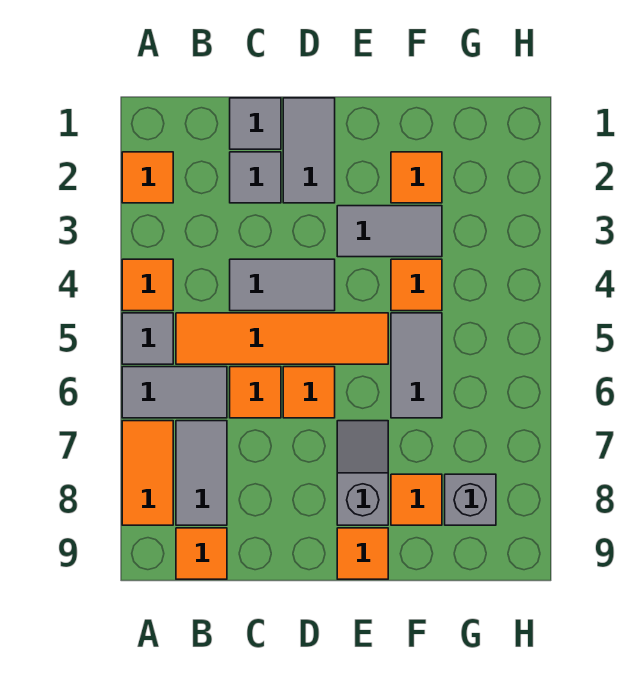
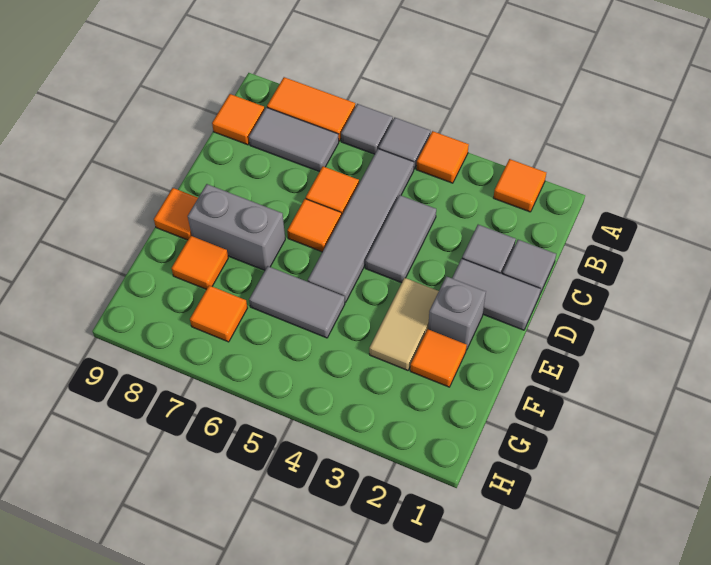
grey 1x2 tile [122,367,227,418] -> grey 1x1 tile [341,104,393,154]
orange 1x4 tile [176,313,388,364] -> grey 1x4 tile [308,149,414,302]
grey 1x2 tile [337,206,442,257] -> tan 1x2 tile [369,278,439,370]
grey 1x2 slope [337,421,388,525] -> grey 1x2 brick [188,184,285,271]
orange 1x1 tile [391,259,442,311] -> orange 1x1 tile moved to [190,285,247,342]
grey 1x1 brick [445,474,496,525] -> grey 1x1 brick moved to [428,276,486,350]

